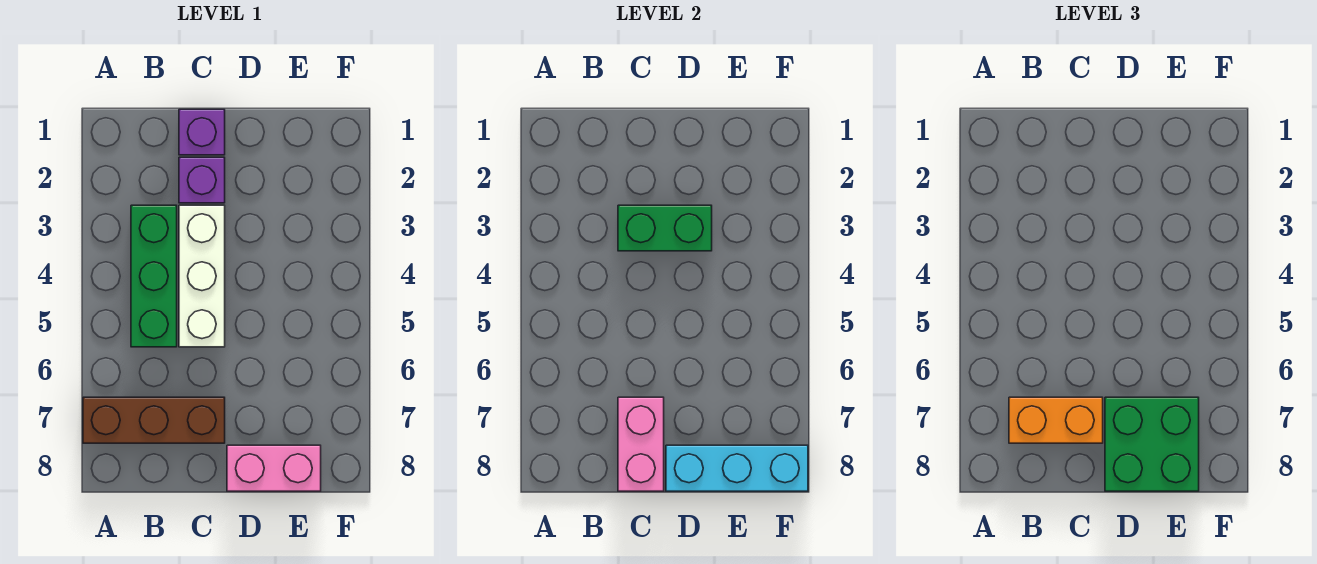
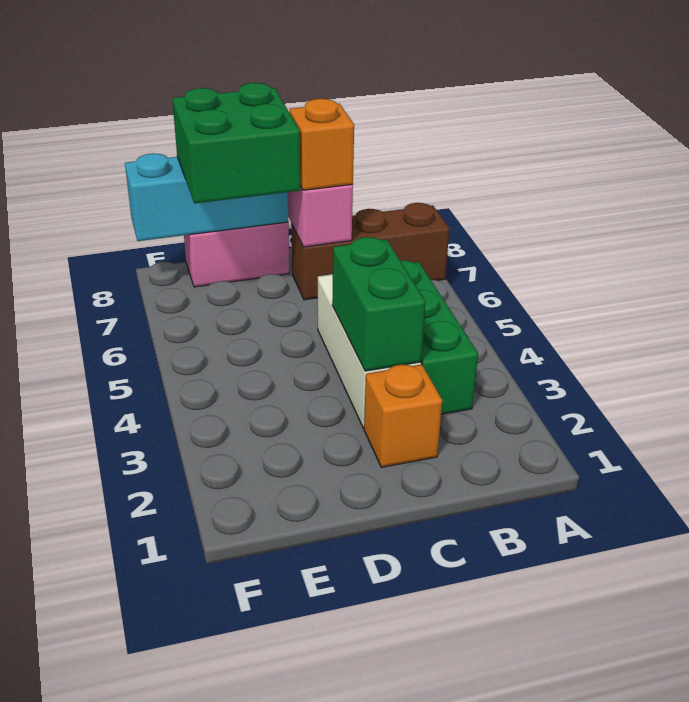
orange 1x2 brick [1009,397,1103,443] -> orange 1x1 brick [290,99,354,190]
purple 1x1 brick [179,109,225,155] -> none
purple 1x1 brick [179,157,225,203] -> orange 1x1 brick [364,364,442,467]
green 1x2 brick [618,205,712,251] -> green 1x2 brick turned to [332,237,425,371]

